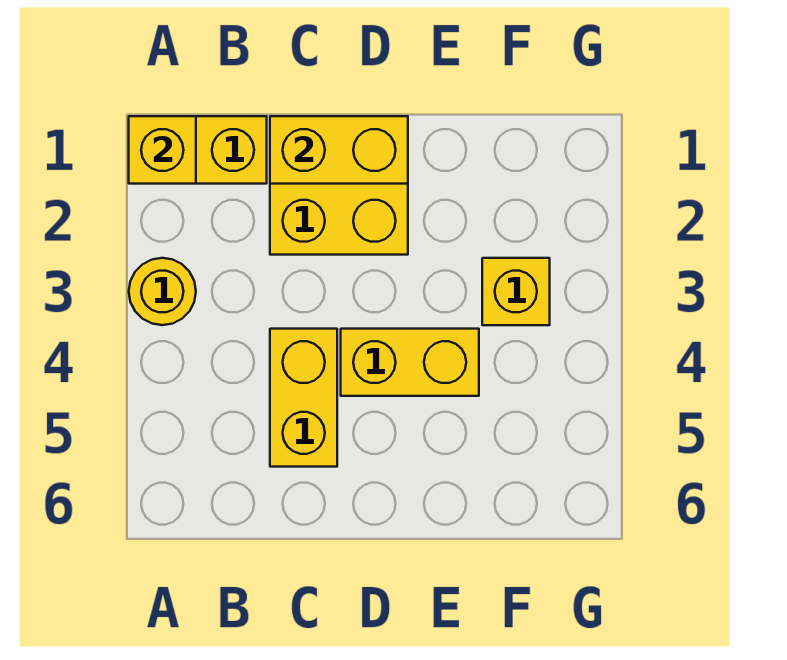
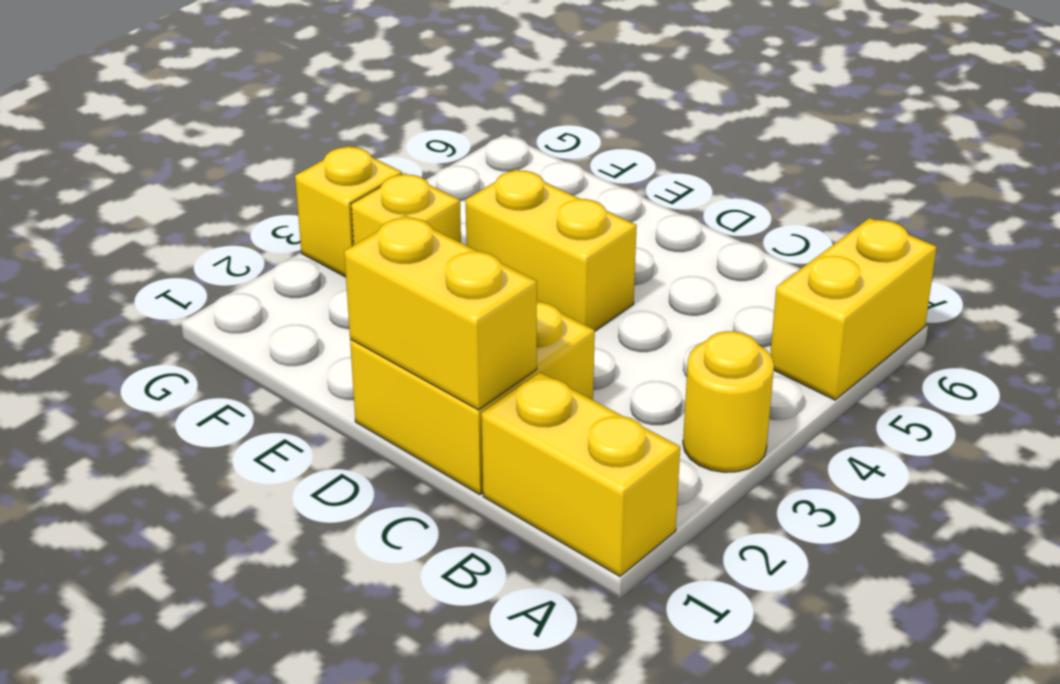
yellow 1x1 brick [129,116,196,184] -> yellow 1x1 brick moved to [295,146,402,277]
yellow 1x2 brick [270,329,337,467] -> yellow 1x2 brick moved to [770,218,936,400]

